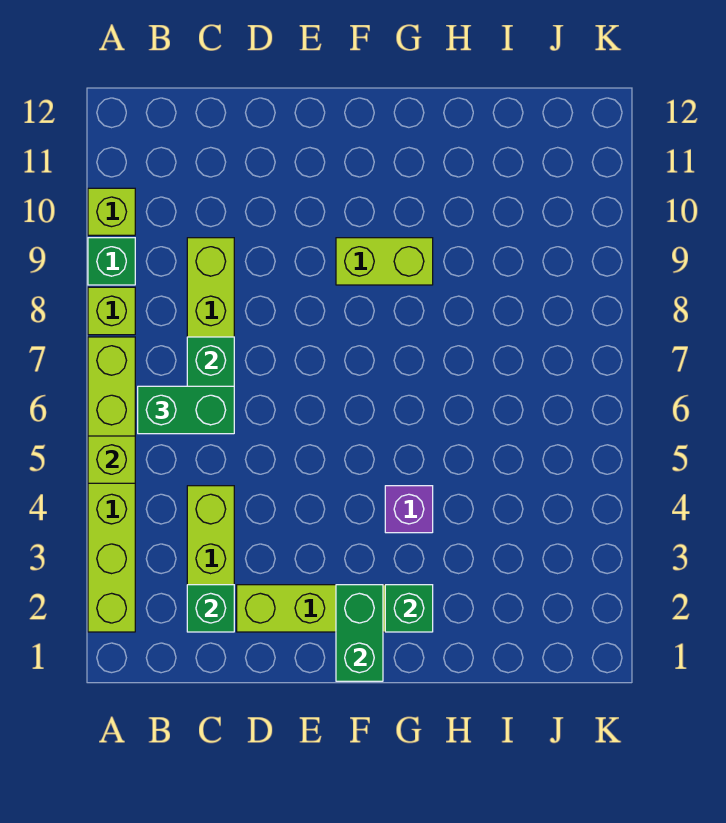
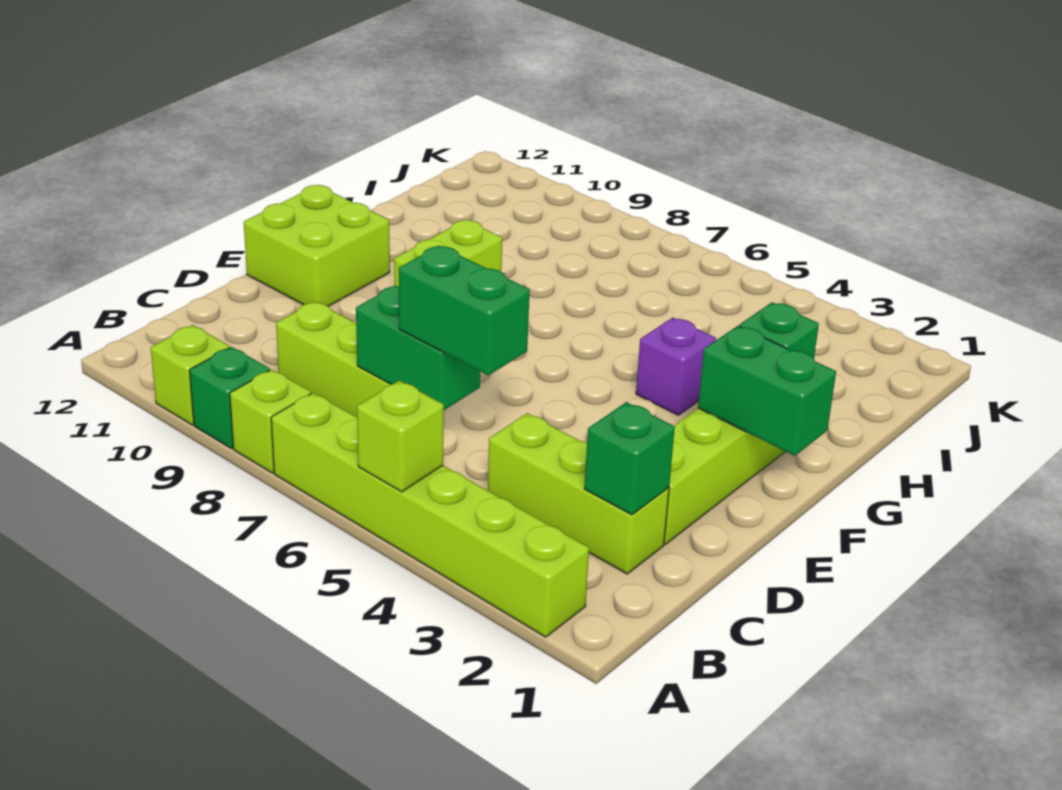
green 1x2 brick [138,386,234,434] -> green 1x2 brick turned to [399,246,530,375]
none -> lime 2x2 brick [244,185,390,307]

